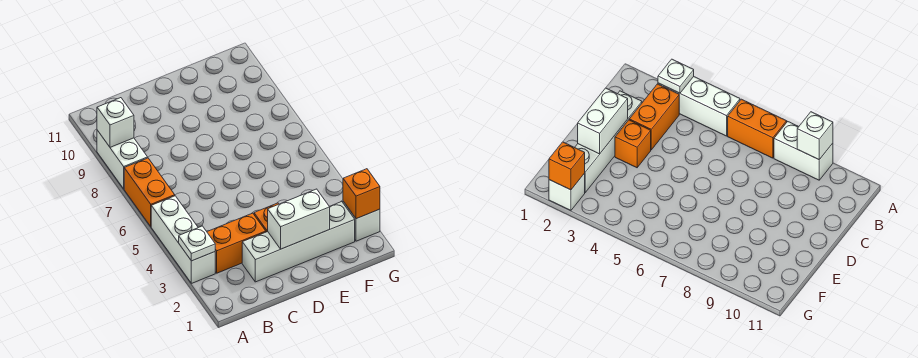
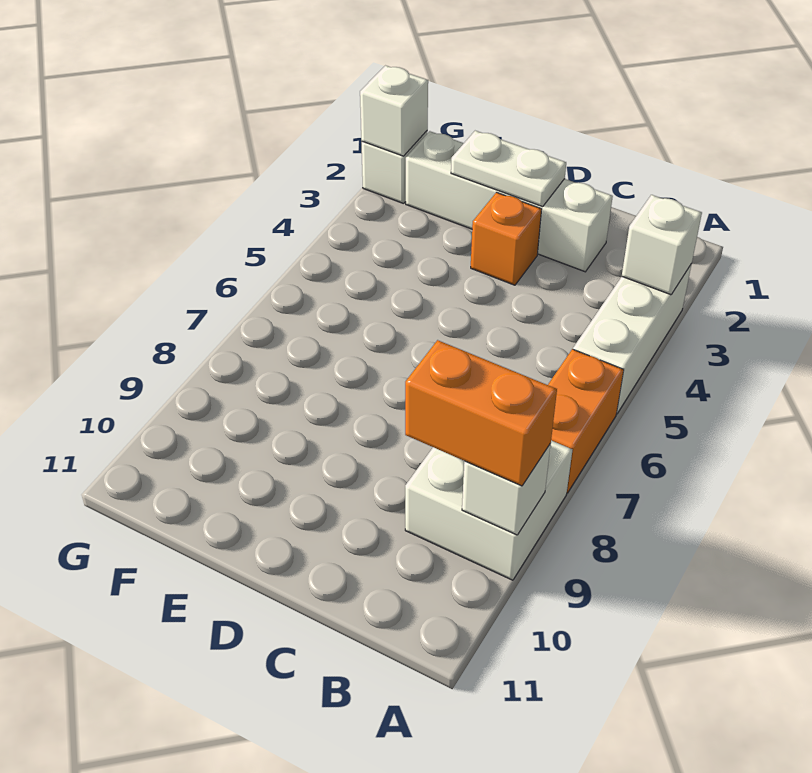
white 1x1 plate [179,226,215,261] -> white 1x1 brick [622,195,702,295]
white 1x2 brick [97,130,148,189] -> white 2x2 brick [405,440,572,580]
orange 1x2 brick [207,213,266,273] -> orange 1x2 brick moved to [405,340,557,486]
white 1x2 brick [268,189,330,249] -> white 1x2 plate [451,131,566,207]
orange 1x1 brick [343,169,380,219] -> white 1x1 brick [360,66,428,156]

